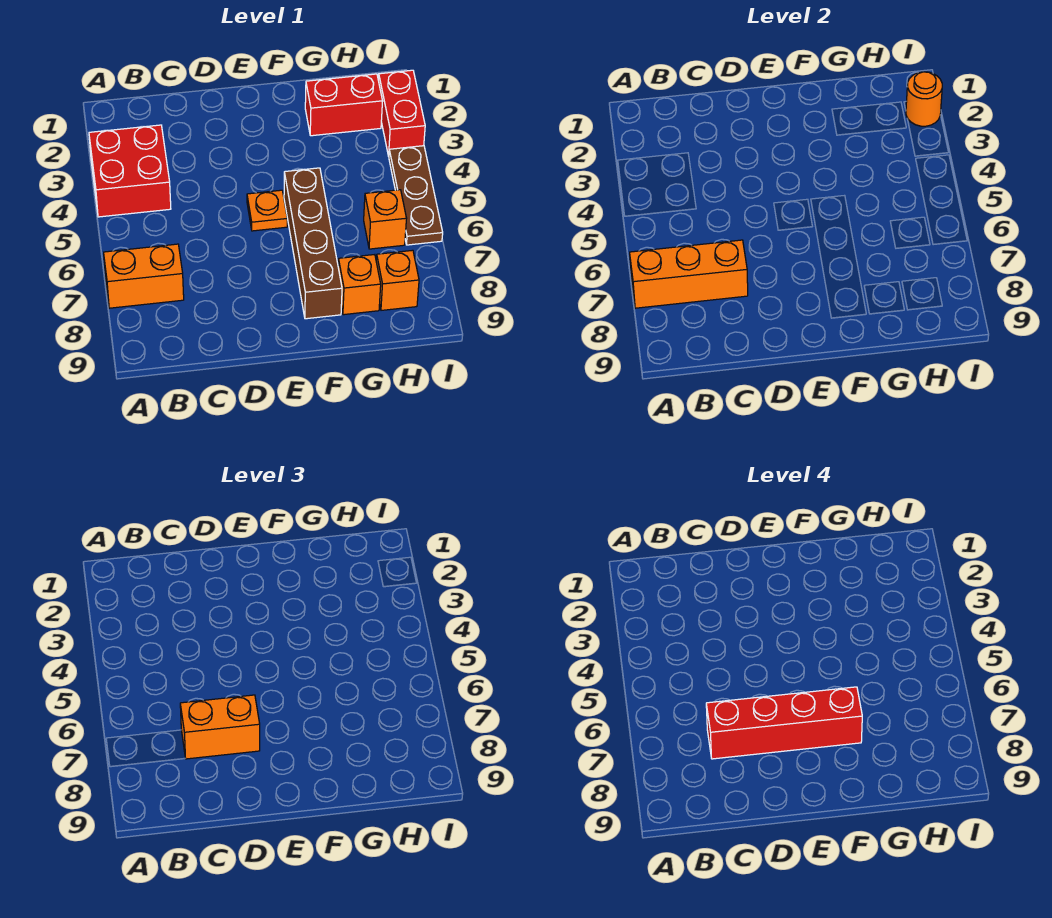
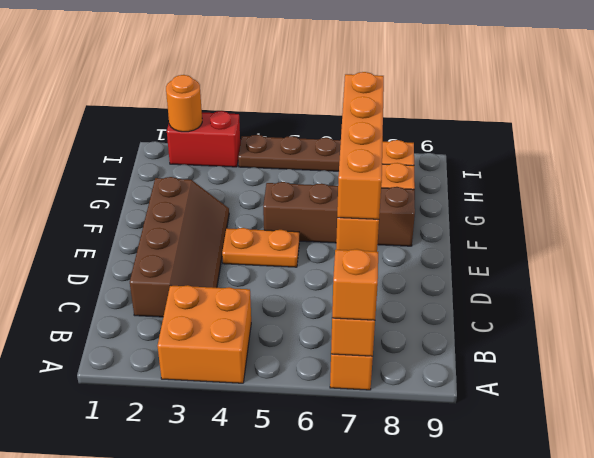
red 2x2 brick [89,125,171,217] -> orange 2x2 brick [158,285,251,383]
none -> brown 2x4 slope [130,177,229,317]
red 1x4 brick [706,687,862,759] -> orange 1x4 brick [337,72,384,219]
orange 1x1 plate [247,190,287,231] -> orange 1x2 plate [222,228,299,267]
red 1x2 brick [305,74,383,136] -> none
orange 1x1 brick [364,190,407,249] -> orange 1x1 brick moved to [332,249,378,320]

